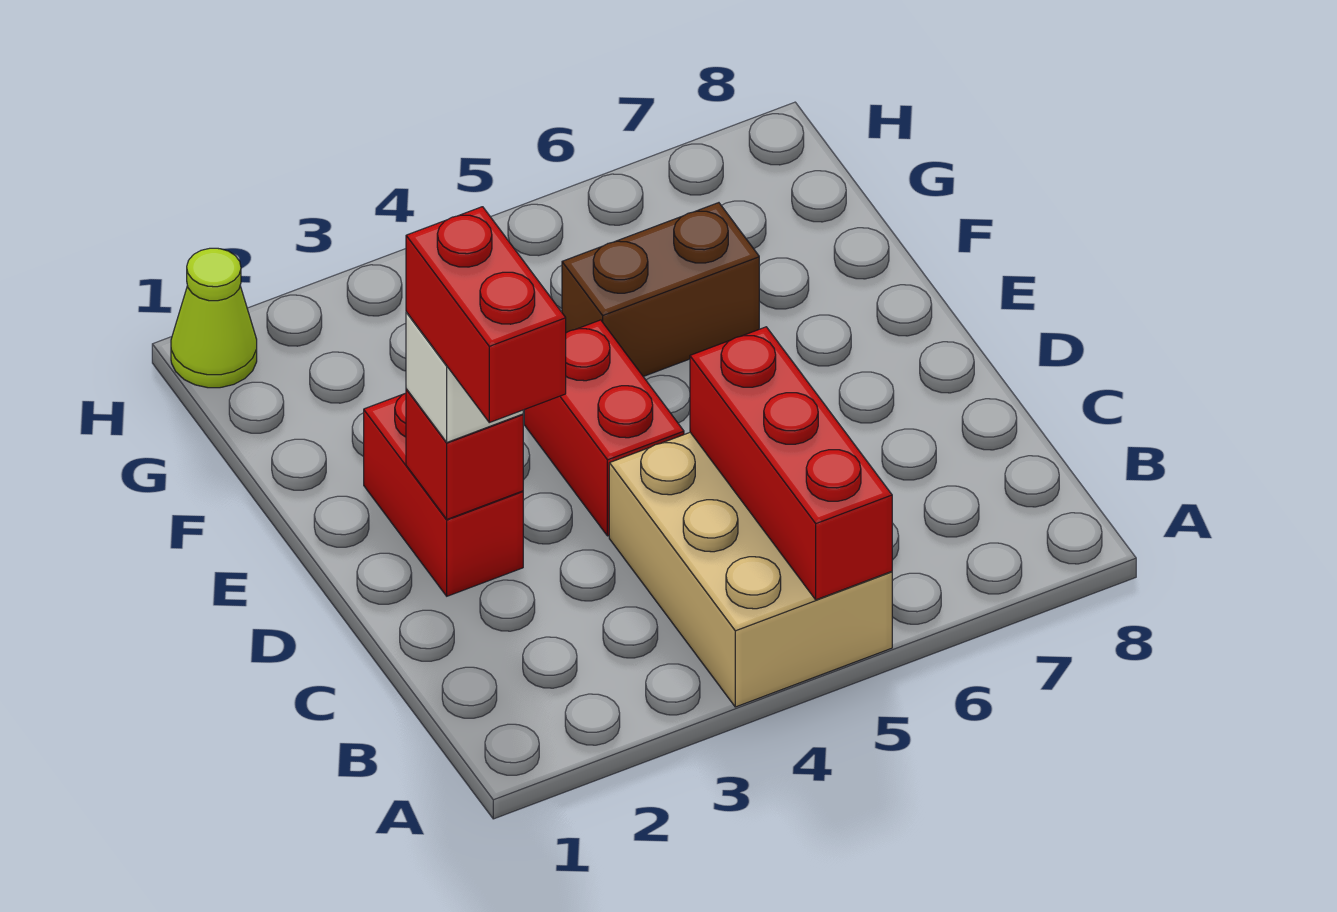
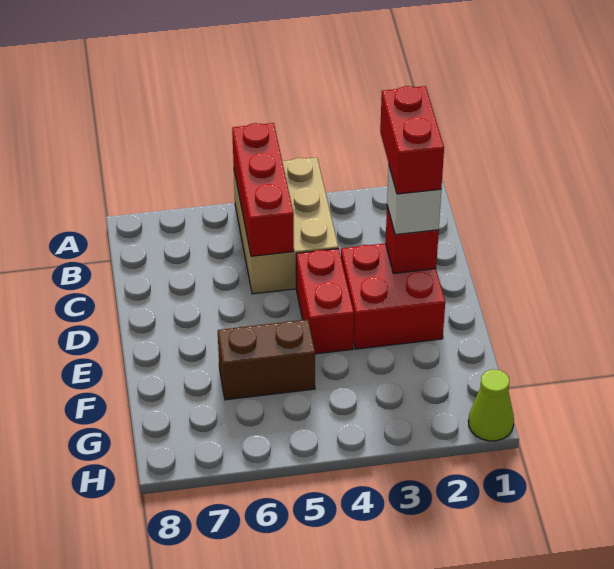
red 1x2 brick [364,393,523,596] -> red 2x2 brick [341,243,445,349]

